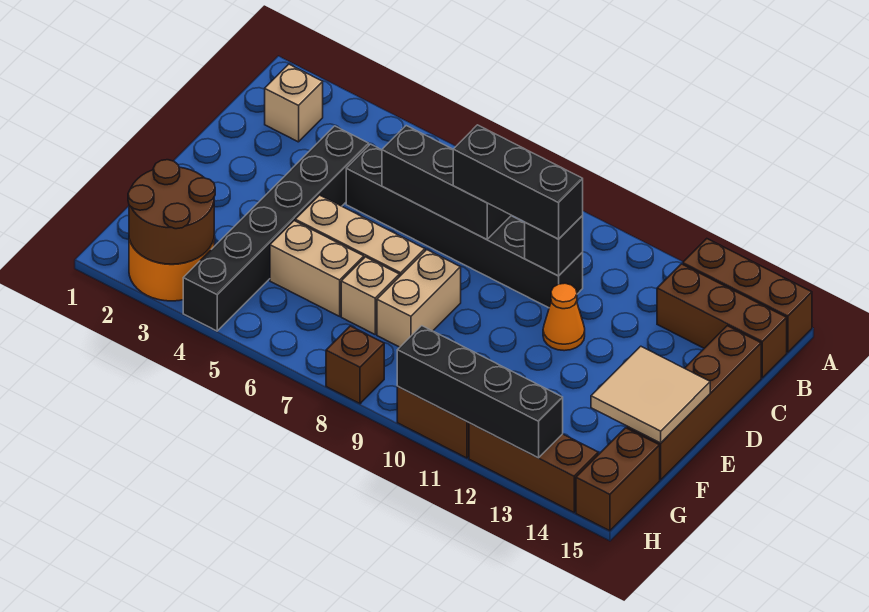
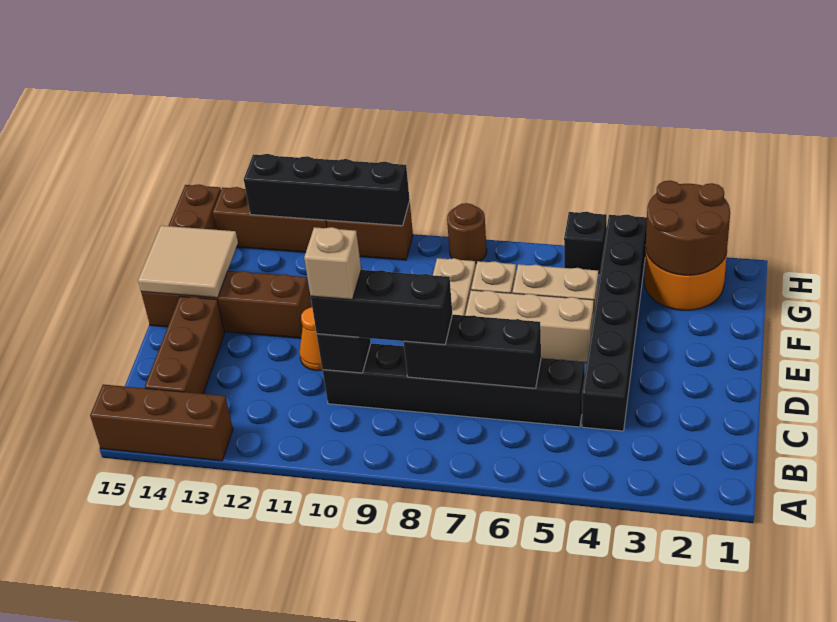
tan 1x1 brick [265,64,323,142] -> tan 1x1 brick moved to [304,227,361,300]
brown 1x3 brick [657,264,787,378] -> brown 1x3 brick turned to [145,296,225,394]
brown 1x4 brick [627,326,761,480] -> brown 1x4 brick turned to [141,271,312,338]
none -> black 1x1 brick [564,212,607,275]
brown 1x1 brick [326,326,384,404] -> brown 1x1 round brick [447,203,487,263]

